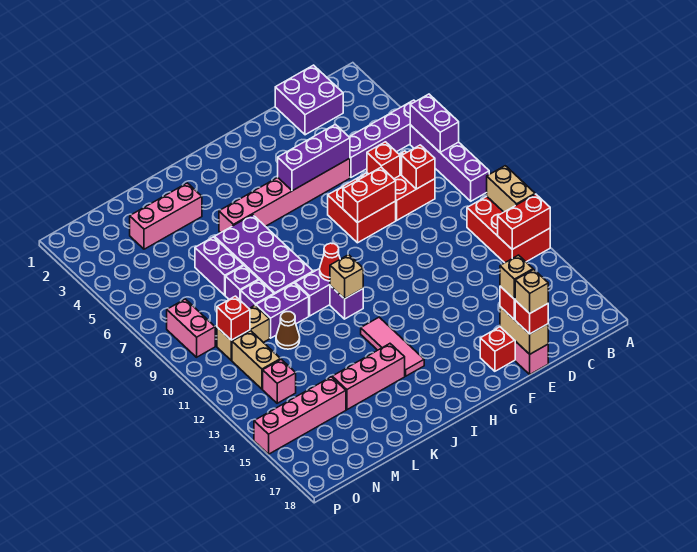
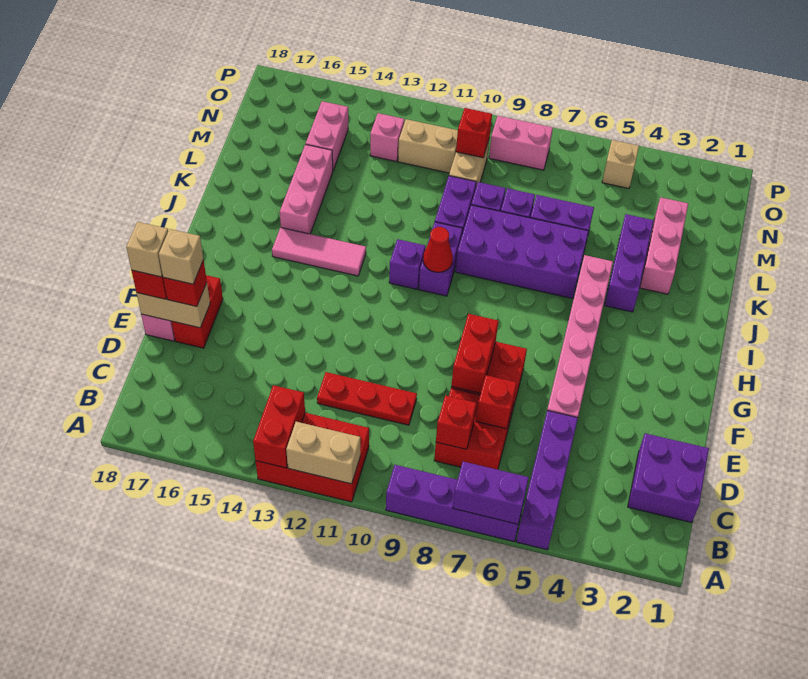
none -> red 1x3 plate [317,372,417,425]
purple 1x3 brick [278,124,350,191] -> purple 1x3 brick moved to [604,214,654,312]
tan 1x1 brick [330,255,363,299] -> tan 1x1 brick moved to [602,140,639,188]
brown 1x1 cone [276,312,300,349] -> none
pink 1x4 brick [254,377,346,454] -> pink 1x2 brick [306,101,348,170]

